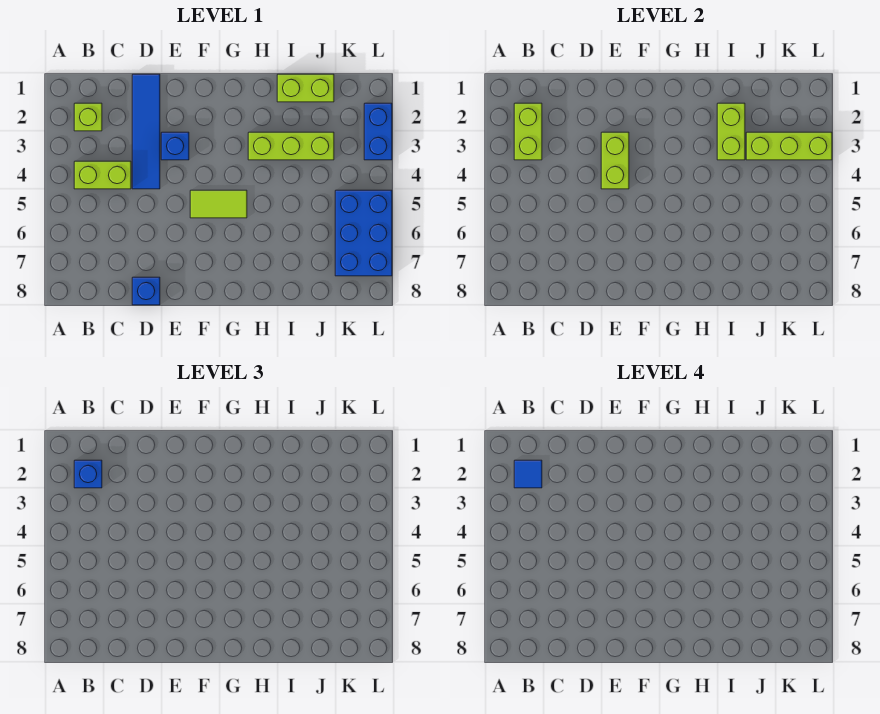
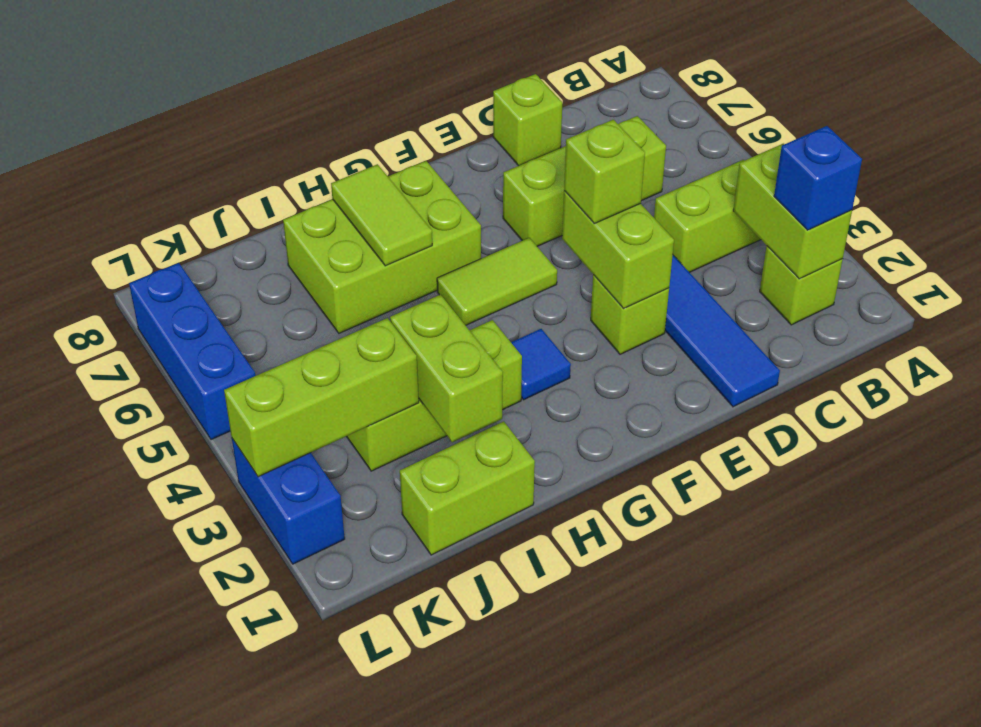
blue 1x1 tile [514,460,542,488] -> blue 1x1 tile moved to [511,329,571,400]
none -> lime 1x3 brick [503,116,666,246]
blue 1x1 brick [132,277,160,305] -> lime 1x1 brick [493,74,562,166]
blue 1x1 brick [161,132,189,160] -> lime 1x1 brick [591,275,669,354]
none -> lime 1x1 brick [564,120,645,224]
none -> lime 2x3 brick [283,161,481,333]
none -> lime 1x2 tile [331,164,432,266]
blue 2x3 brick [335,190,392,276] -> blue 1x3 brick [129,263,255,440]

